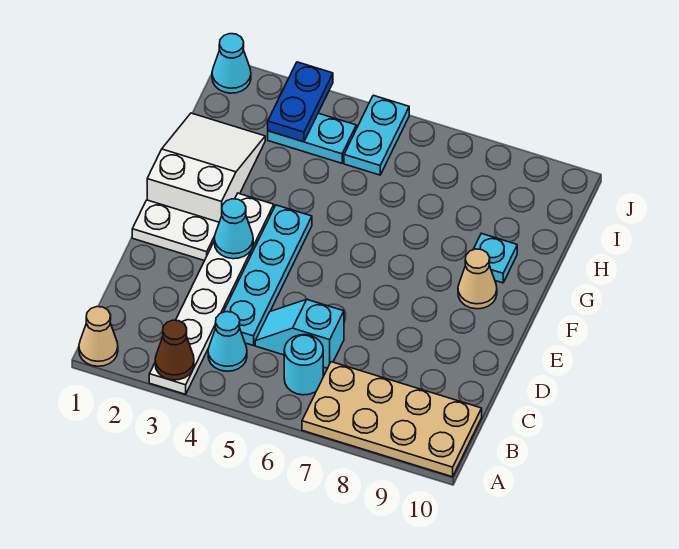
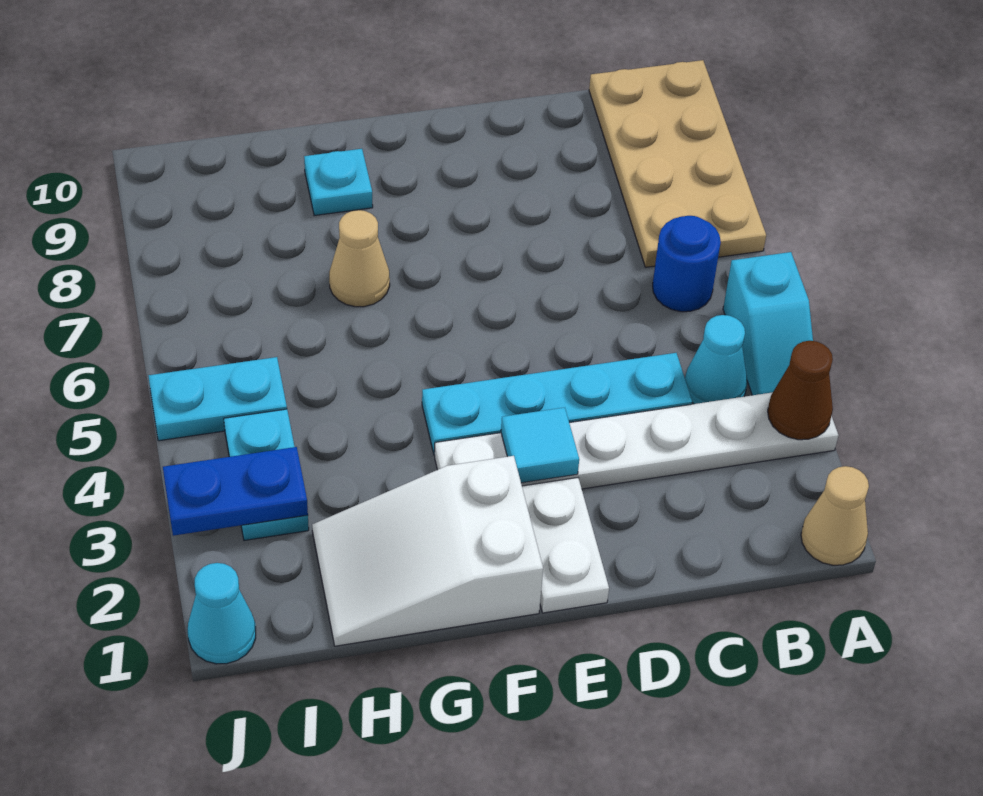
cyan 1x1 round brick [284,335,323,395] -> blue 1x1 round brick [653,216,721,312]
cyan 1x2 slope [255,299,344,368] -> cyan 1x2 slope moved to [723,252,813,395]
cyan 1x1 cone [214,199,253,259] -> cyan 1x1 tile [501,407,579,483]
tan 1x1 cone [458,249,497,309] -> tan 1x1 cone moved to [329,210,390,307]

